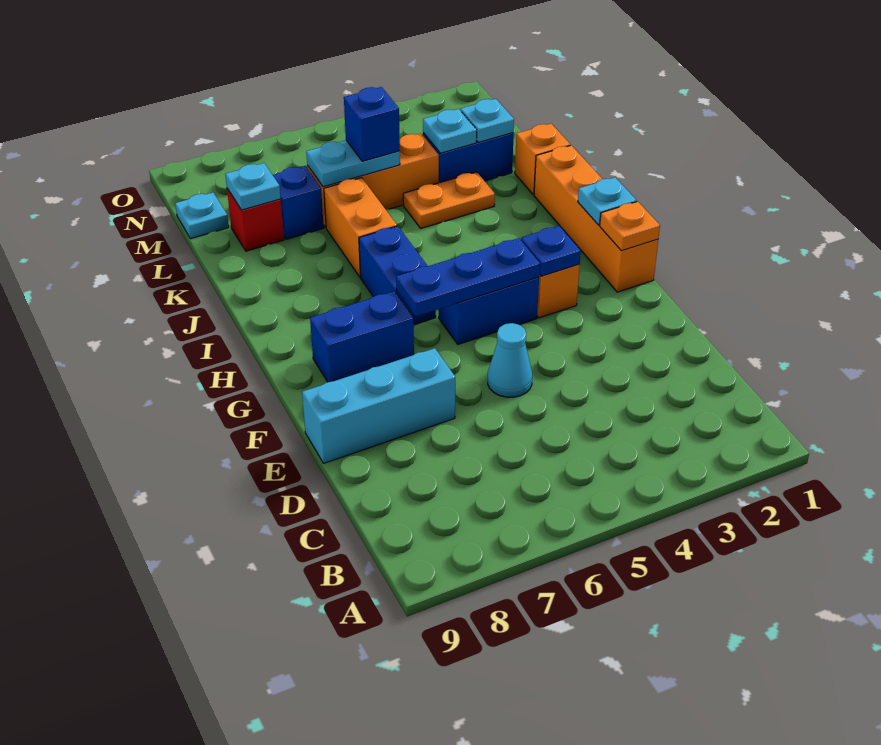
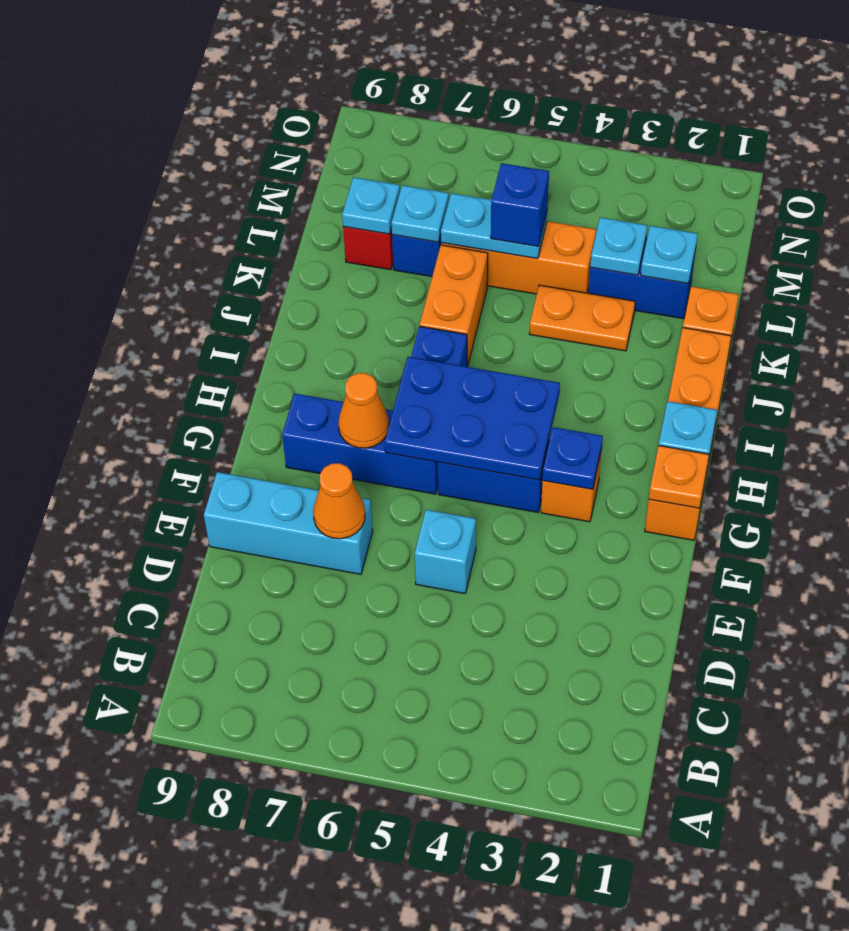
cyan 1x1 cone [488,323,532,397] -> cyan 1x1 brick [415,510,476,593]
none -> orange 1x1 cone [313,463,365,539]
blue 1x3 plate [396,238,540,316] -> blue 2x3 plate [385,357,560,480]
blue 1x2 brick [310,291,414,382] -> blue 1x3 brick [282,394,438,494]
none -> orange 1x1 cone [338,373,389,448]
cyan 1x1 plate [175,193,229,239] -> cyan 1x1 plate moved to [391,185,449,242]

